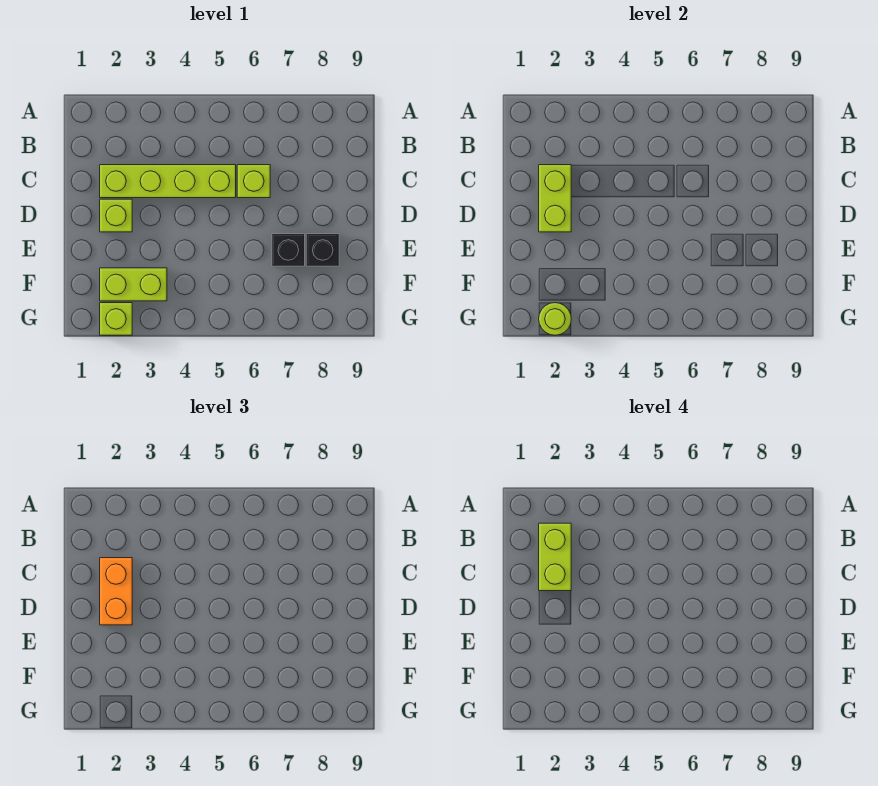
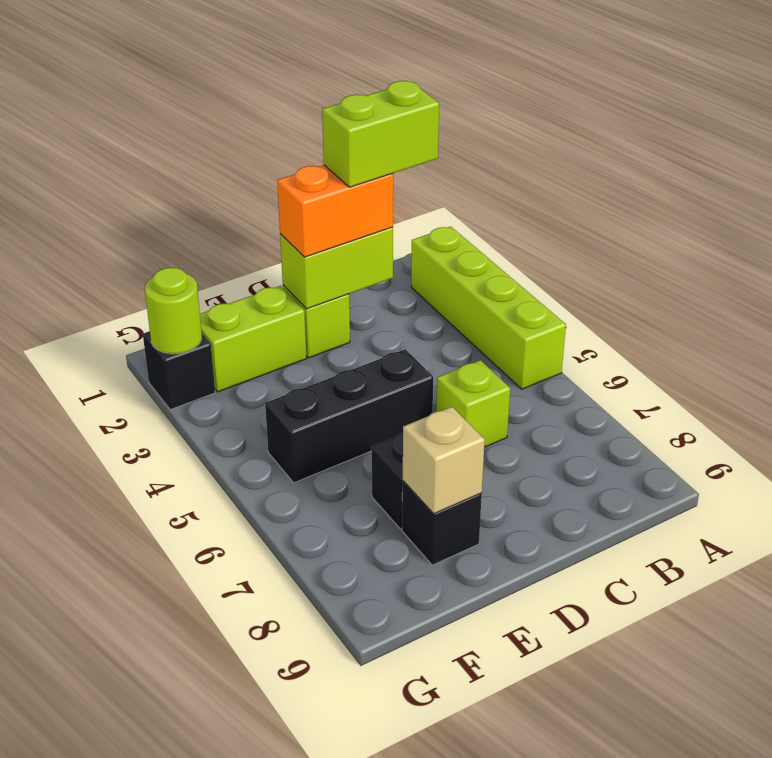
lime 1x4 brick [100,165,236,198] -> lime 1x4 brick moved to [411,227,566,389]
none -> black 1x3 brick [265,349,433,483]
none -> tan 1x1 brick [403,407,485,514]
lime 1x2 brick [100,268,167,301] -> lime 1x2 brick turned to [200,286,306,392]
lime 1x1 brick [100,303,132,335] -> black 1x1 brick [143,331,215,410]

